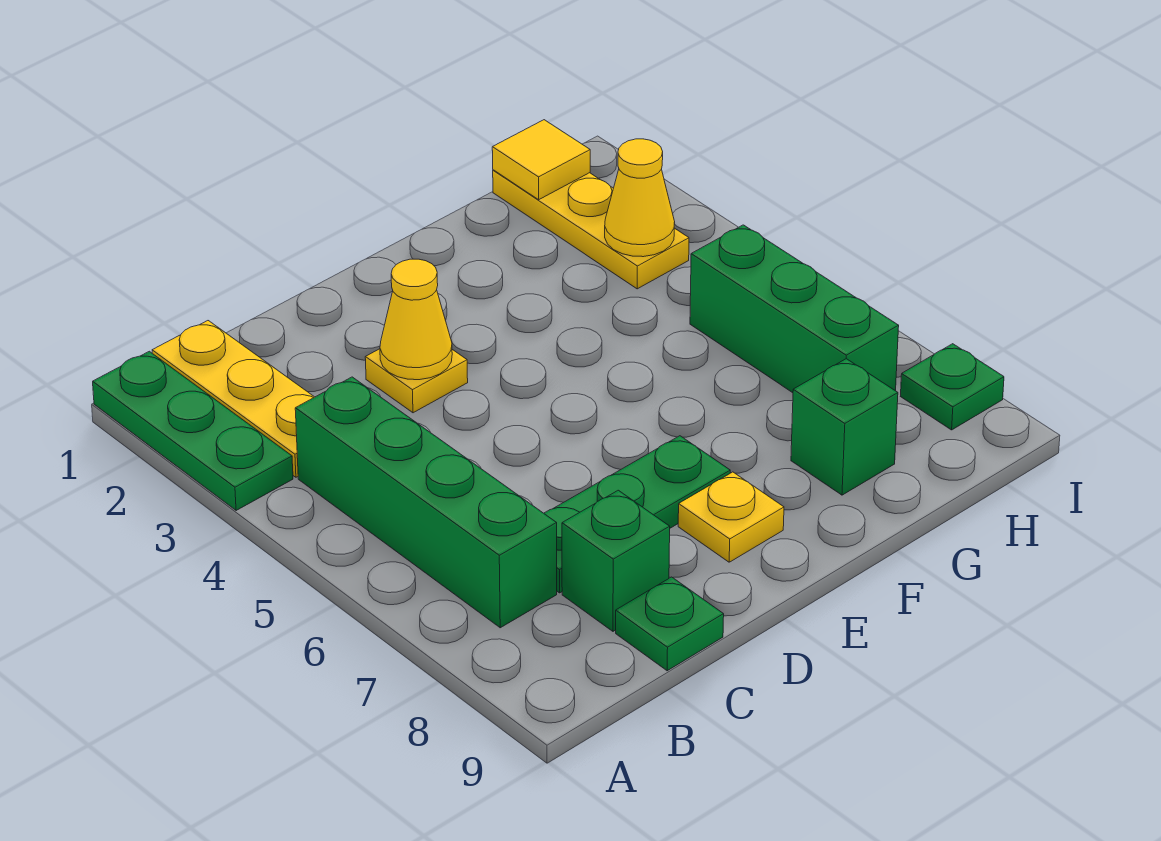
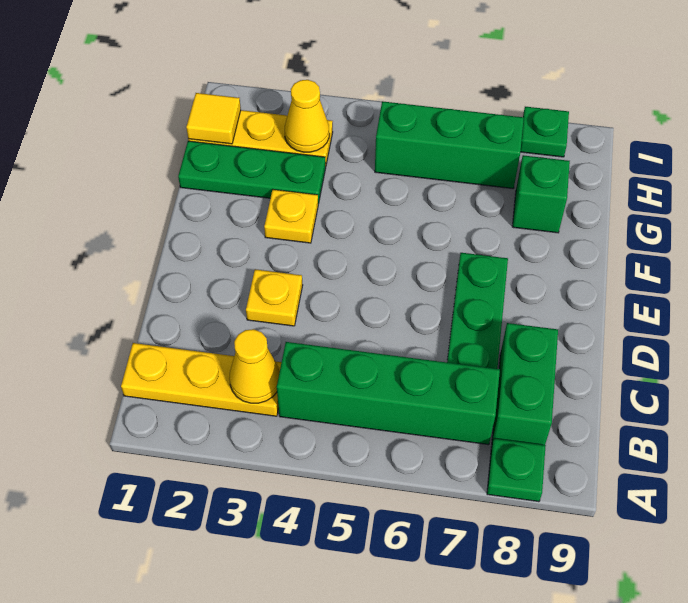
green 1x3 plate [93,351,293,511] -> green 1x3 plate moved to [178,141,326,204]
green 1x1 brick [562,490,670,631] -> green 1x2 brick [492,323,558,445]
green 1x1 plate [616,577,724,671] -> green 1x1 plate moved to [487,438,546,502]
yellow 1x1 cone [380,259,452,380] -> yellow 1x1 cone moved to [229,329,280,403]
yellow 1x1 plate [678,472,784,562] -> yellow 1x1 plate moved to [264,190,318,243]

